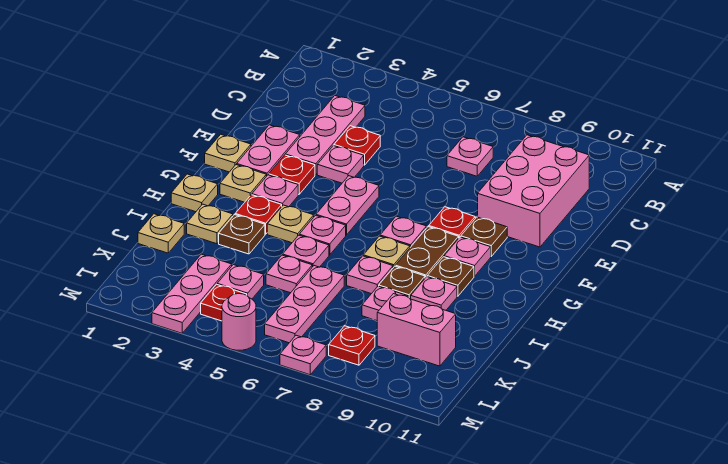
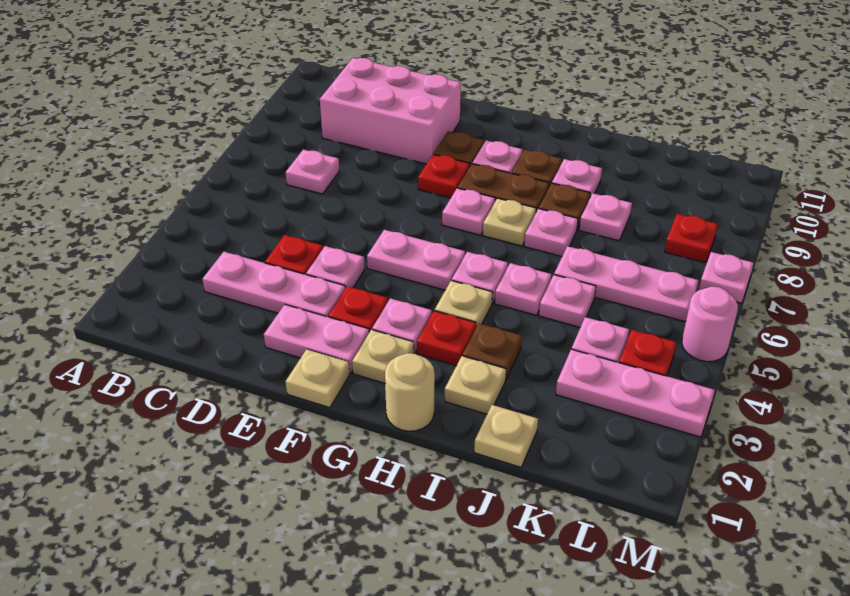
tan 1x1 plate [171,174,218,212] -> tan 1x1 round brick [385,353,435,431]
pink 1x2 brick [377,294,456,366] -> none

